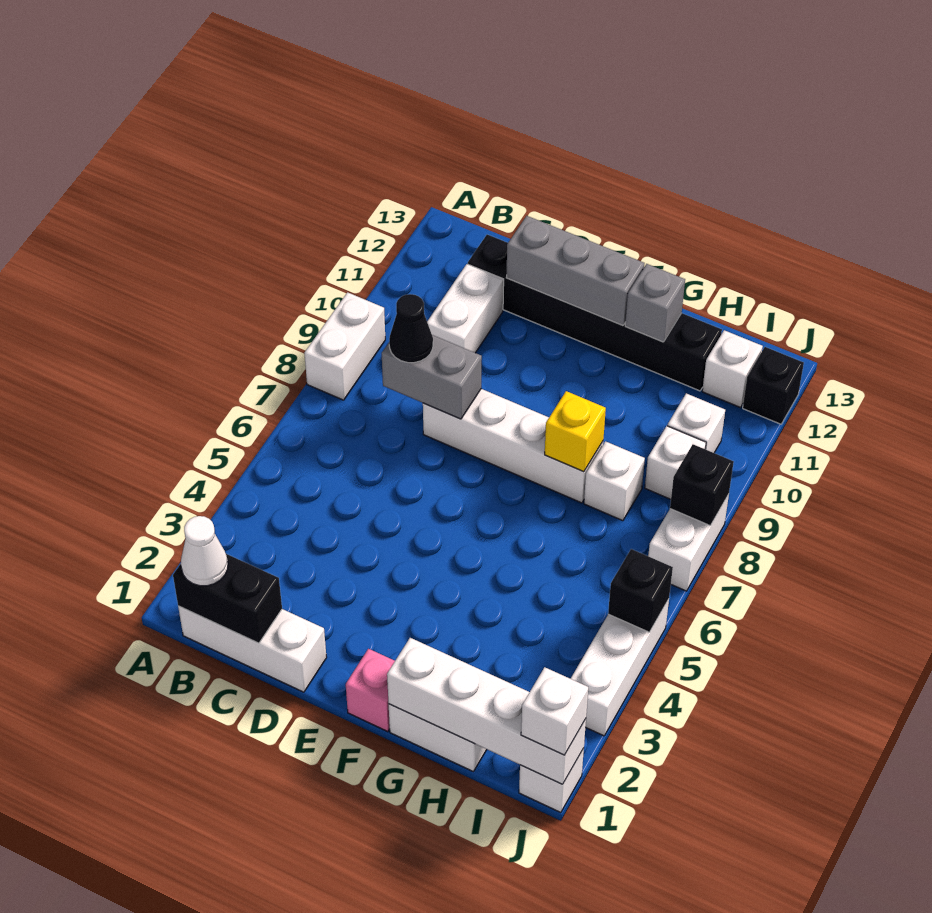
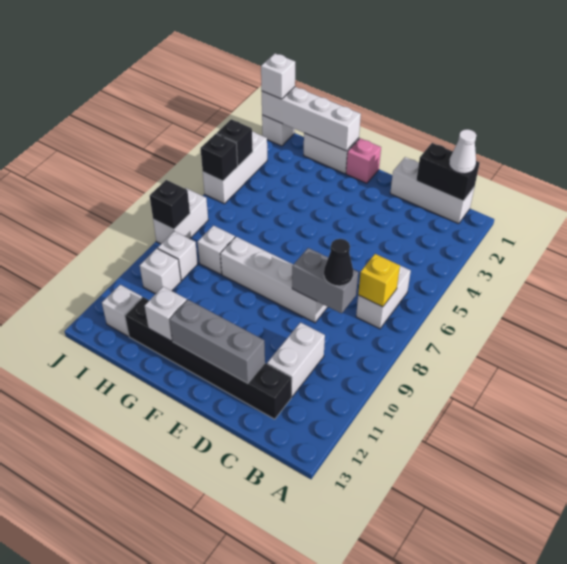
white 1x2 brick [304,292,385,400] -> white 1x2 brick moved to [356,266,411,329]
yellow 1x1 brick [545,391,606,472] -> yellow 1x1 brick moved to [358,254,400,307]
grey 1x1 brick [625,264,685,342] -> white 1x1 brick [145,287,187,341]
black 1x1 brick [743,347,804,424] -> black 1x1 brick moved to [216,119,253,166]

